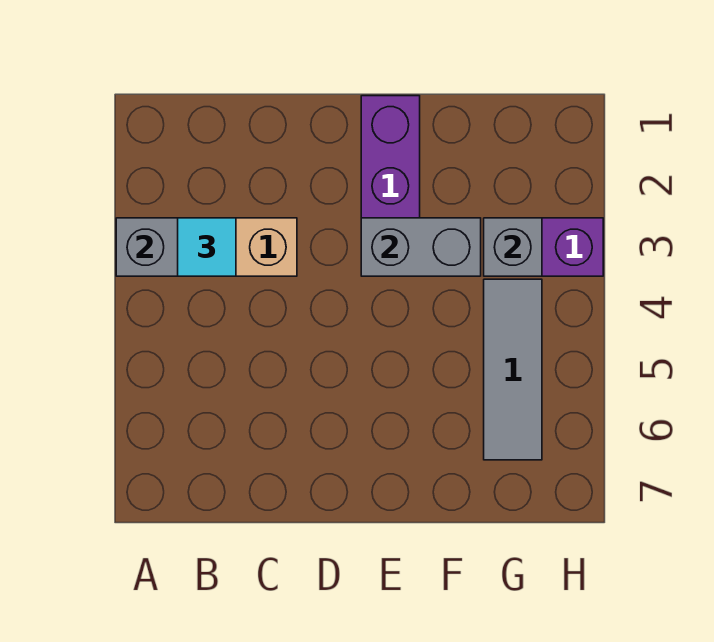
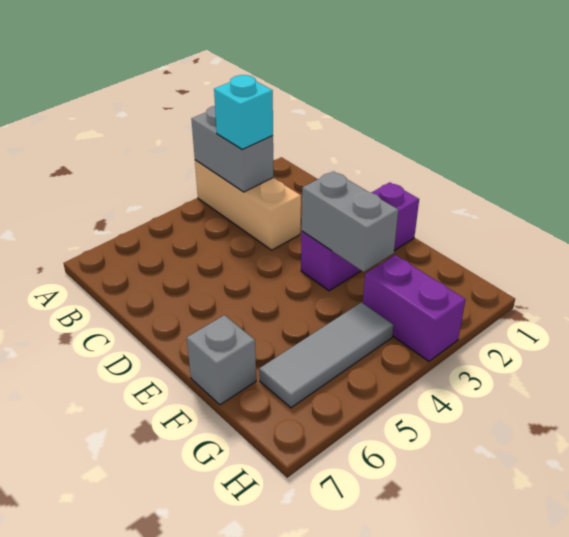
cyan 1x1 tile [178,218,236,276] -> cyan 1x1 brick [214,75,273,150]
grey 1x1 brick [484,218,542,276] -> grey 1x1 brick moved to [187,315,256,405]

